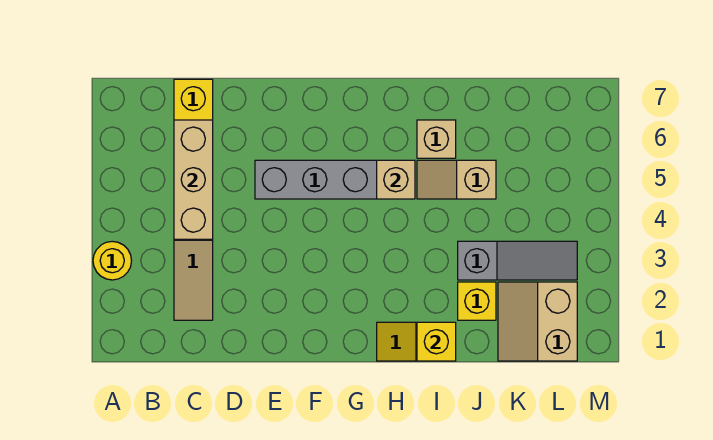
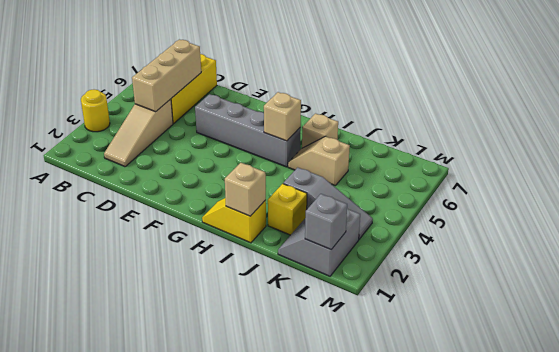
yellow 1x1 brick [417,322,456,361] -> tan 1x1 brick [225,163,266,216]
tan 2x2 slope [498,282,577,361] -> grey 2x2 slope [278,209,360,276]
none -> grey 1x1 brick [305,194,347,250]

